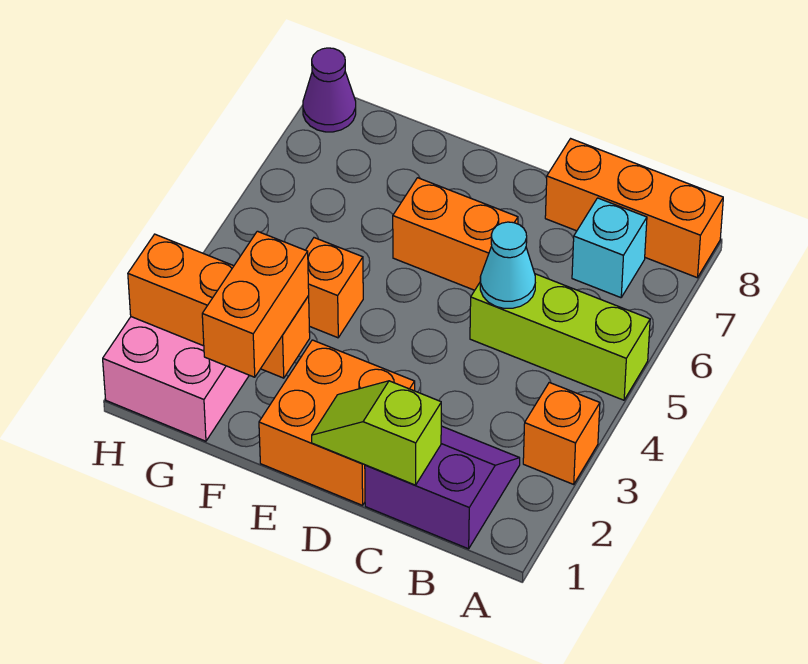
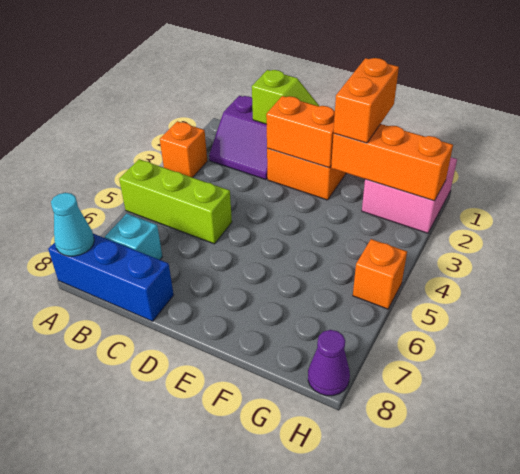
orange 1x3 brick [545,139,723,278] -> blue 1x3 brick [48,234,174,321]
cyan 1x1 cone [480,222,535,308] -> cyan 1x1 cone moved to [51,193,94,256]
orange 1x2 brick [393,178,518,290] -> orange 1x2 brick moved to [266,96,335,168]
orange 1x1 brick [306,238,363,338] -> orange 1x1 brick moved to [353,239,407,309]

